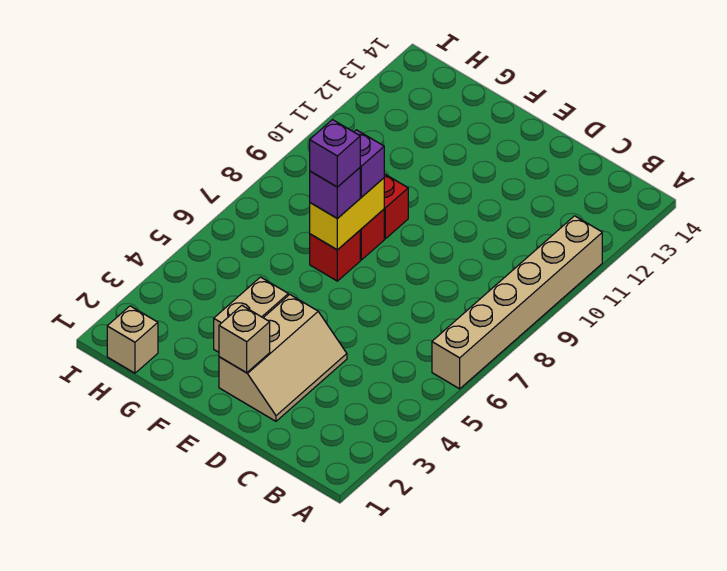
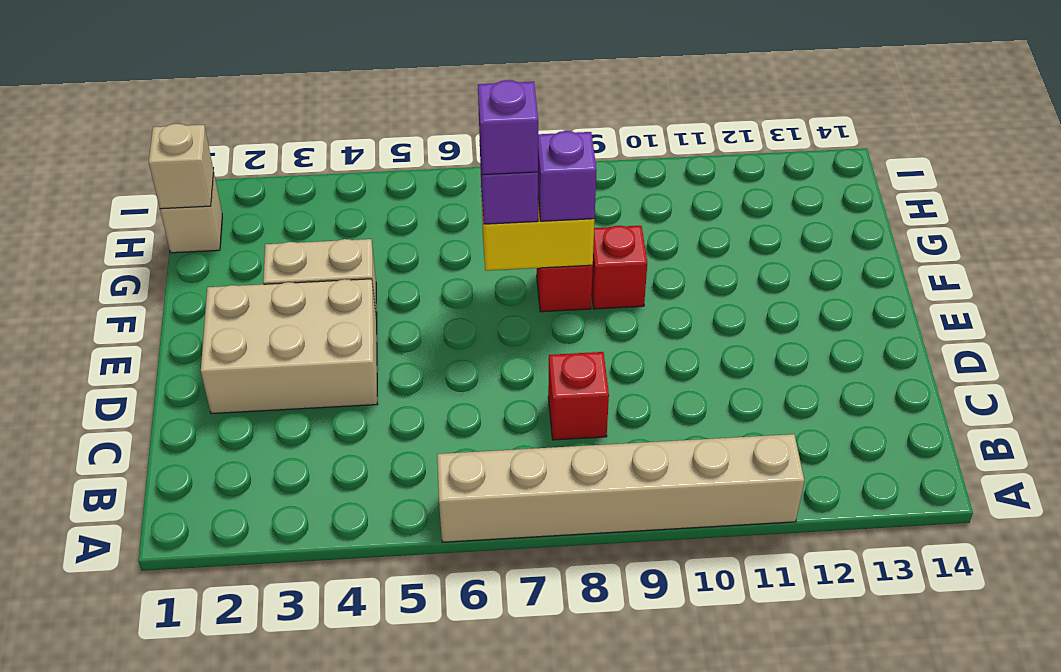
tan 2x3 slope [219,295,347,421] -> tan 2x3 brick [201,279,377,414]
tan 1x1 brick [219,305,270,373] -> tan 1x1 brick moved to [149,124,214,209]
red 1x1 brick [310,231,360,281] -> red 1x1 brick moved to [548,352,609,440]

